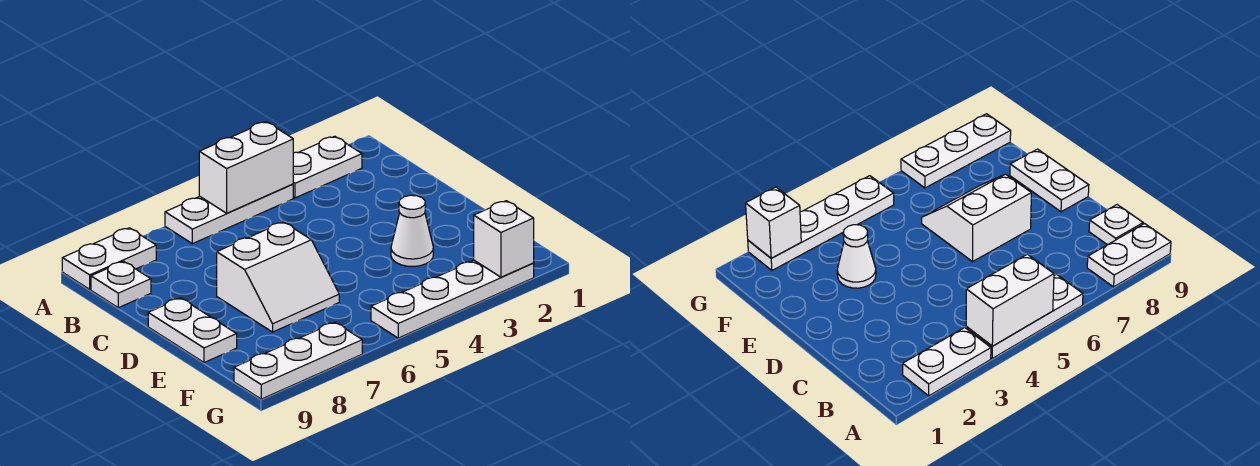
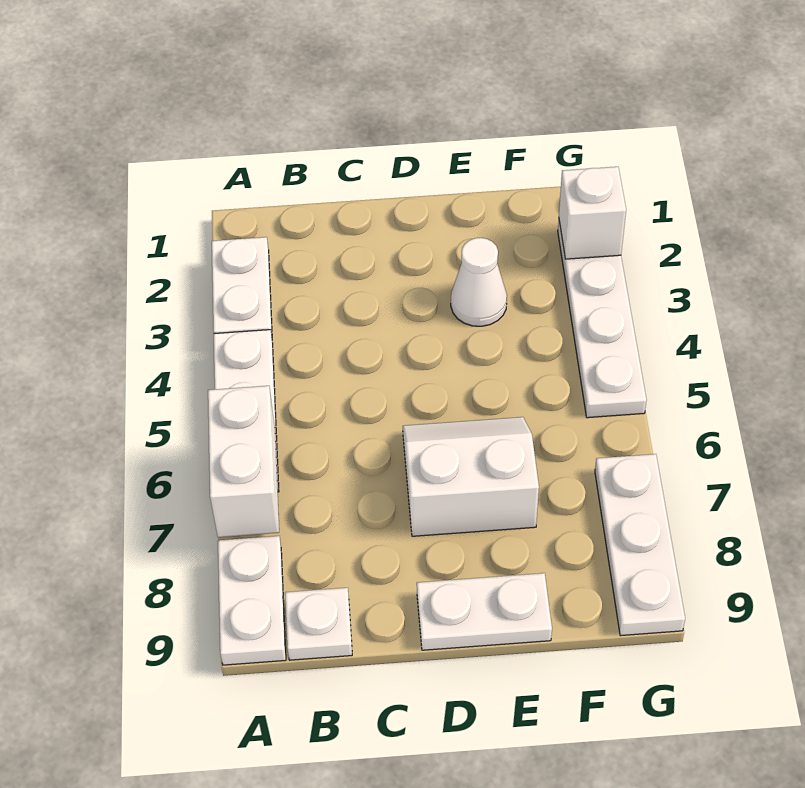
white 1x2 brick [199,122,293,213] -> white 1x2 brick moved to [208,386,279,537]
white 2x2 slope [217,222,339,332] -> white 2x2 slope turned to [403,417,539,536]

